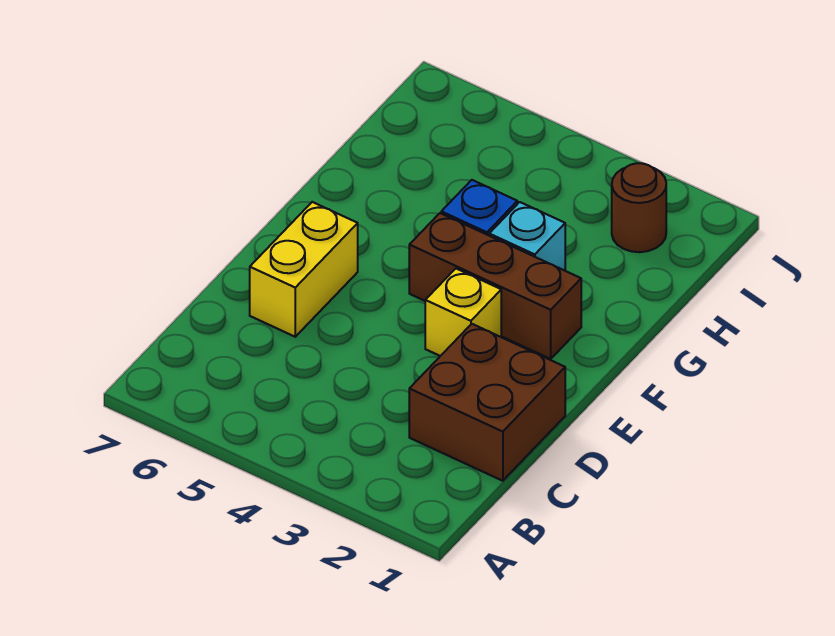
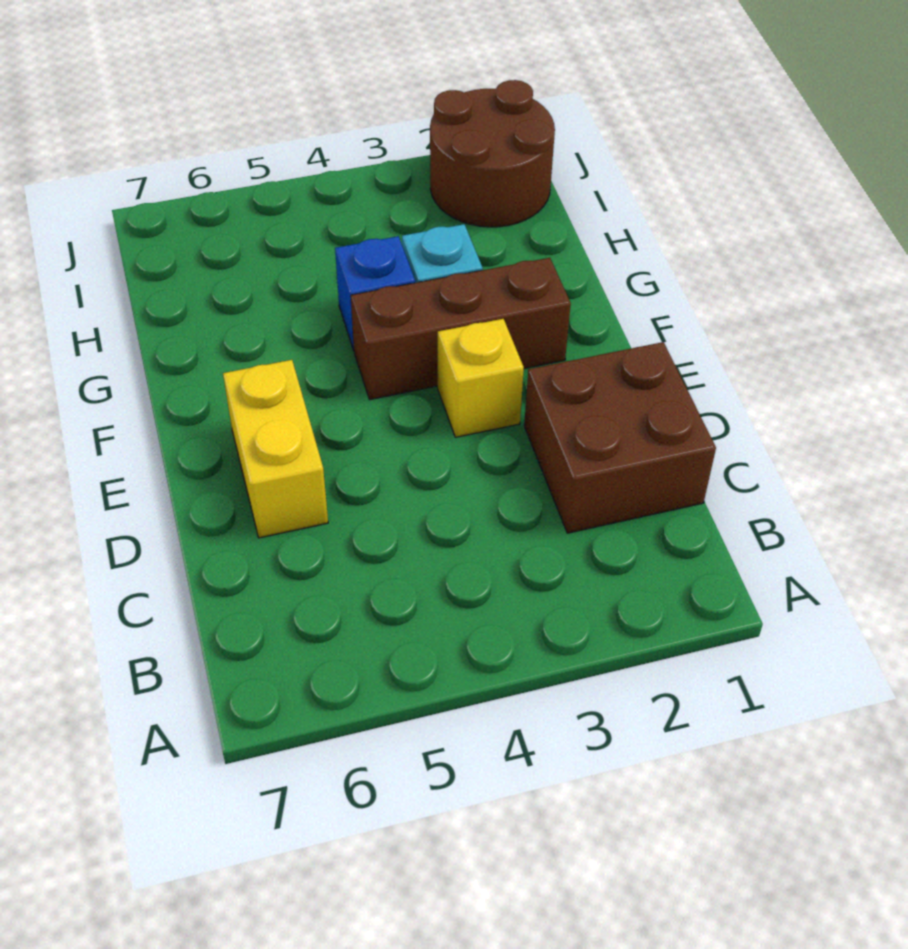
brown 1x1 round brick [612,163,666,252] -> brown 2x2 round brick [430,80,555,227]

